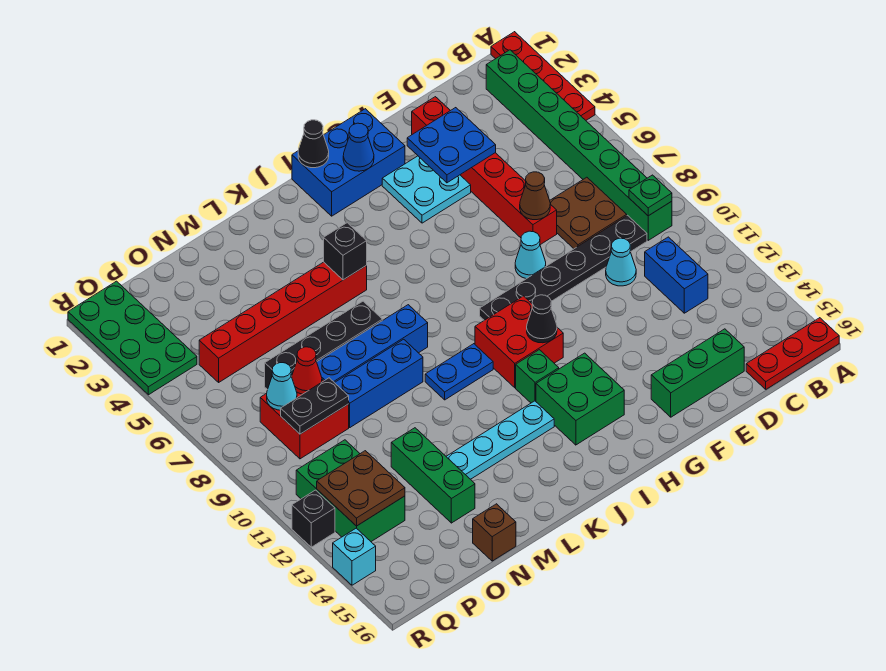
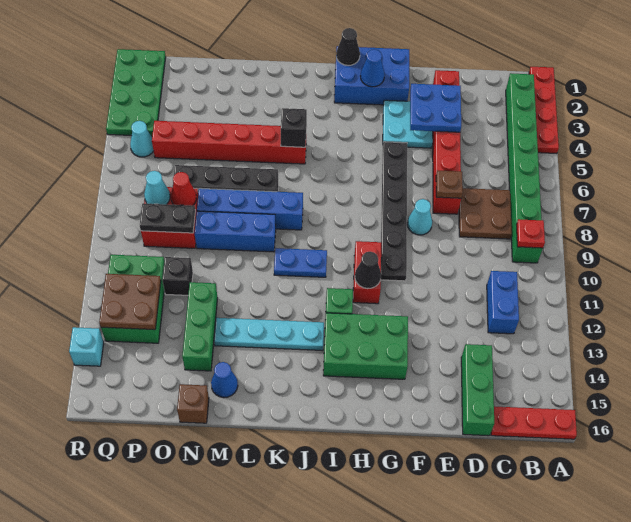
green 1x1 plate [629,175,672,216] -> red 1x1 plate [516,219,545,248]
black 1x6 plate [480,215,647,320] -> black 1x6 plate turned to [381,142,407,281]
cyan 1x1 cone [606,238,636,286] -> cyan 1x1 cone moved to [130,121,153,157]
green 1x3 brick [651,329,744,417] -> green 1x3 brick turned to [461,344,494,436]
brown 1x1 cone [520,172,550,220] -> brown 1x1 plate [436,170,463,198]
red 2x2 brick [475,296,563,388] -> red 1x2 brick [353,241,381,304]
green 2x2 brick [536,353,624,445] -> green 2x3 brick [323,313,408,379]
none -> blue 1x1 cone [211,362,238,398]
black 1x1 brick [292,490,335,547] -> black 1x1 brick moved to [162,257,193,295]

